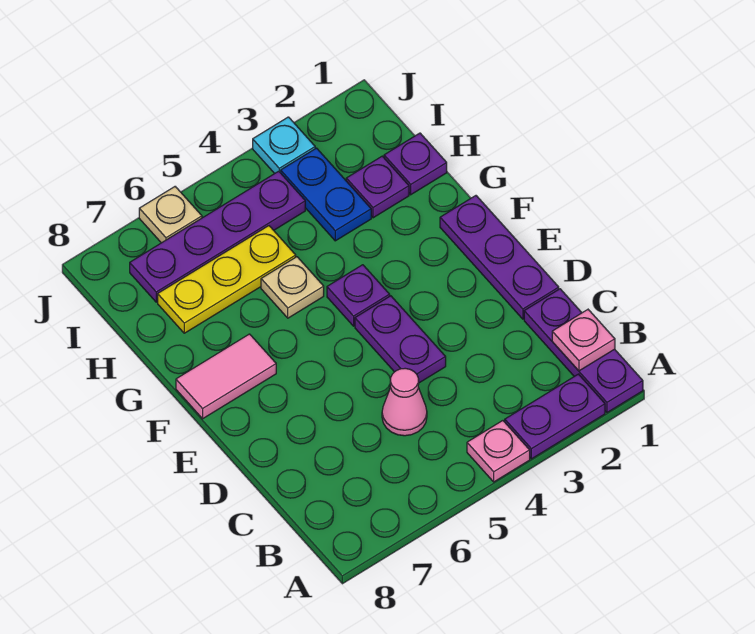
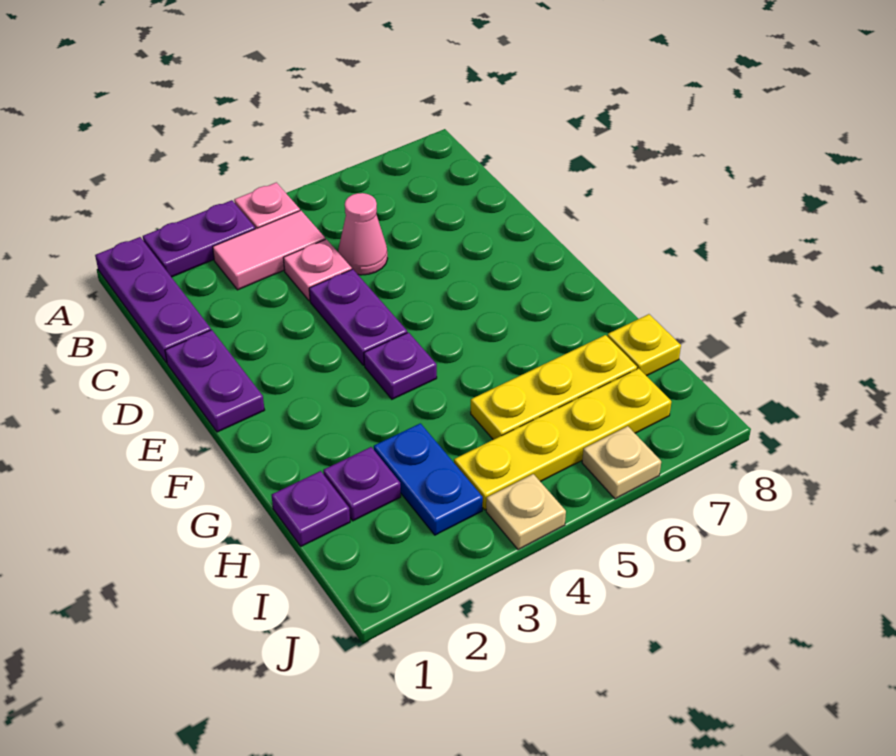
pink 1x1 plate [552,310,615,371] -> pink 1x1 plate moved to [283,239,352,301]
purple 1x3 plate [440,196,559,319] -> purple 1x2 plate [165,330,264,432]
pink 1x2 tile [176,334,276,419] -> pink 1x2 tile moved to [213,210,325,290]
tan 1x1 plate [261,257,324,318] -> tan 1x1 plate moved to [486,474,566,550]
none -> yellow 1x1 plate [607,314,681,376]
purple 1x4 plate [130,171,305,302] -> yellow 1x4 plate [454,368,671,510]
cyan 1x1 plate [253,117,315,174] -> none

